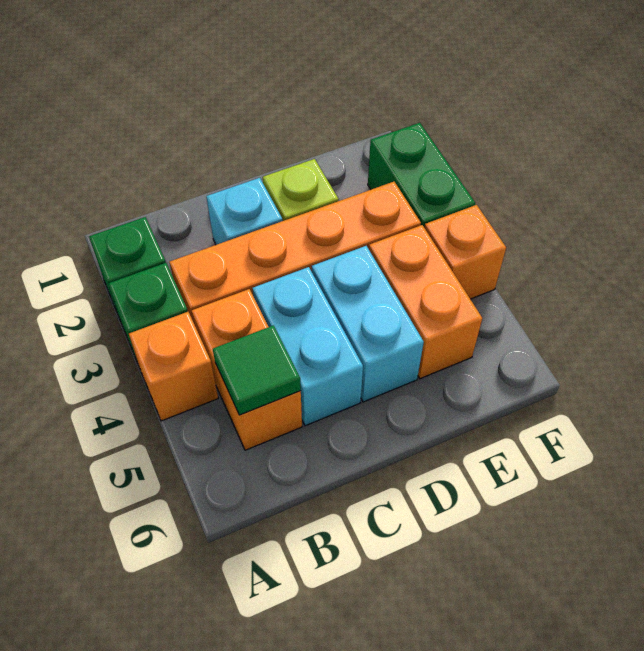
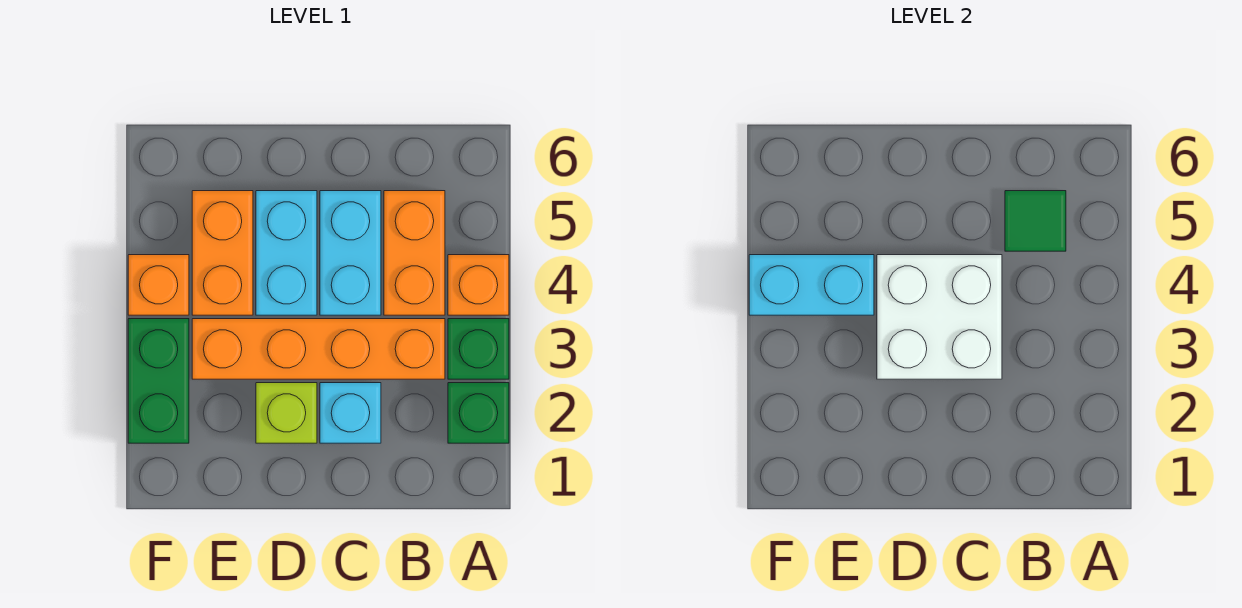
none -> white 2x2 brick [877,255,1002,379]
none -> cyan 1x2 brick [749,255,874,315]

